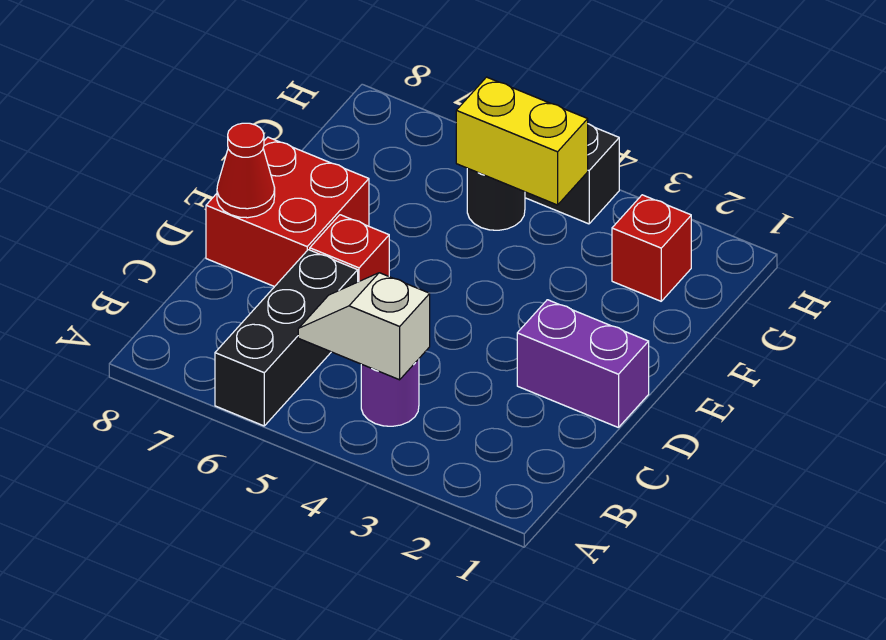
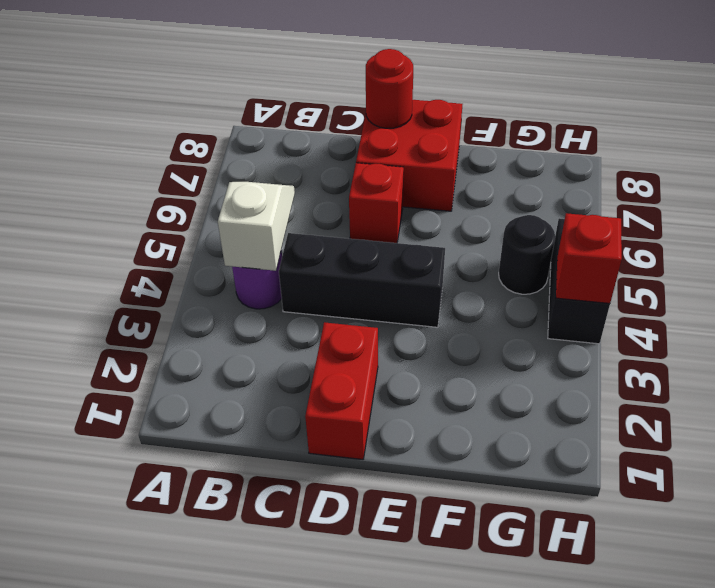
black 1x3 brick [215,250,358,426] -> black 1x3 brick moved to [279,233,445,327]
purple 1x2 brick [517,300,649,428] -> red 1x2 brick [305,322,378,459]
red 1x1 cone [217,123,275,218] -> red 1x1 round brick [366,49,413,128]
red 1x1 brick [612,195,691,301] -> red 1x1 brick moved to [556,213,622,303]
yellow 1x2 brick [456,77,588,205] -> none

